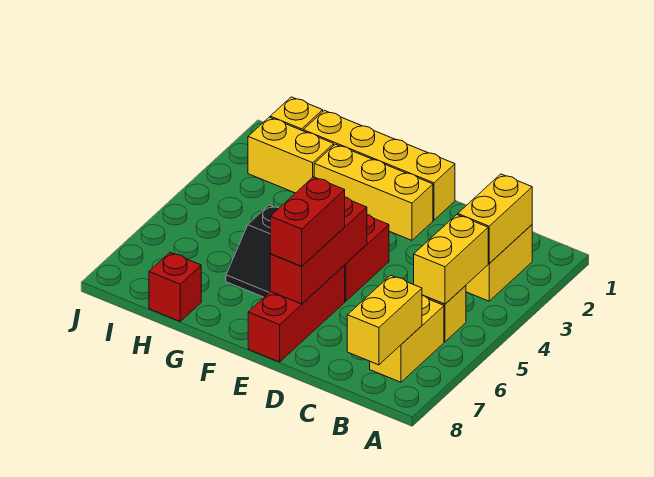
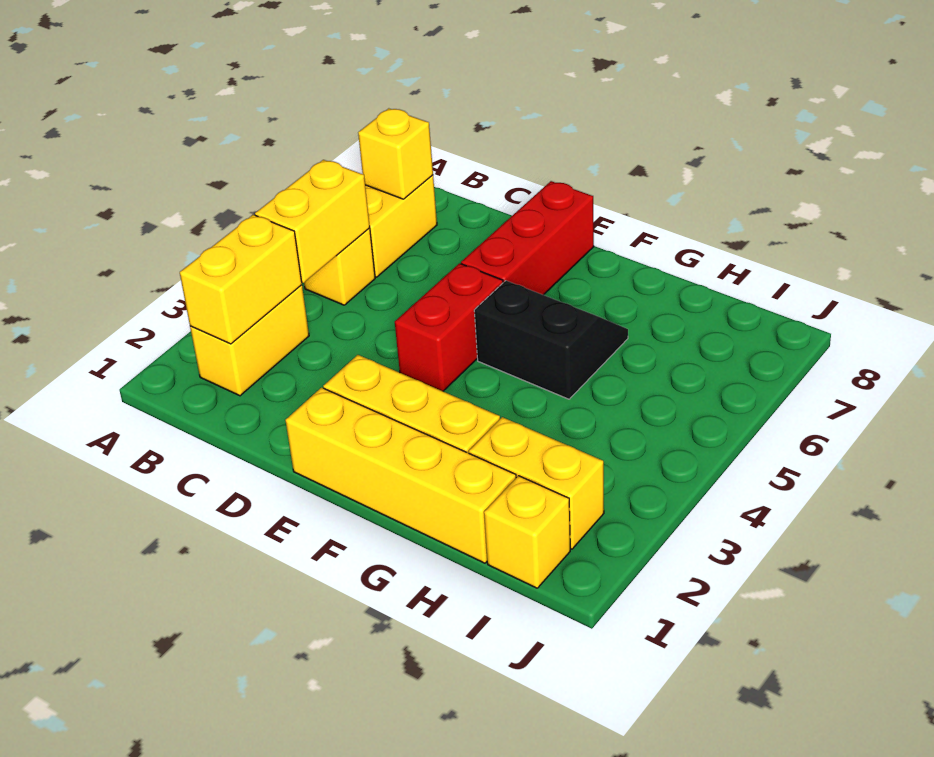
yellow 1x2 brick [347,275,422,365] -> yellow 1x1 brick [358,108,433,199]
red 1x3 brick [270,197,367,304] -> none
red 1x2 brick [270,177,345,266] -> none
red 1x1 brick [149,252,201,321] -> none

